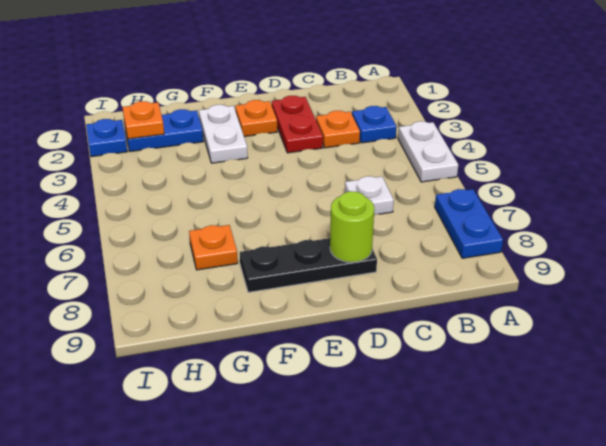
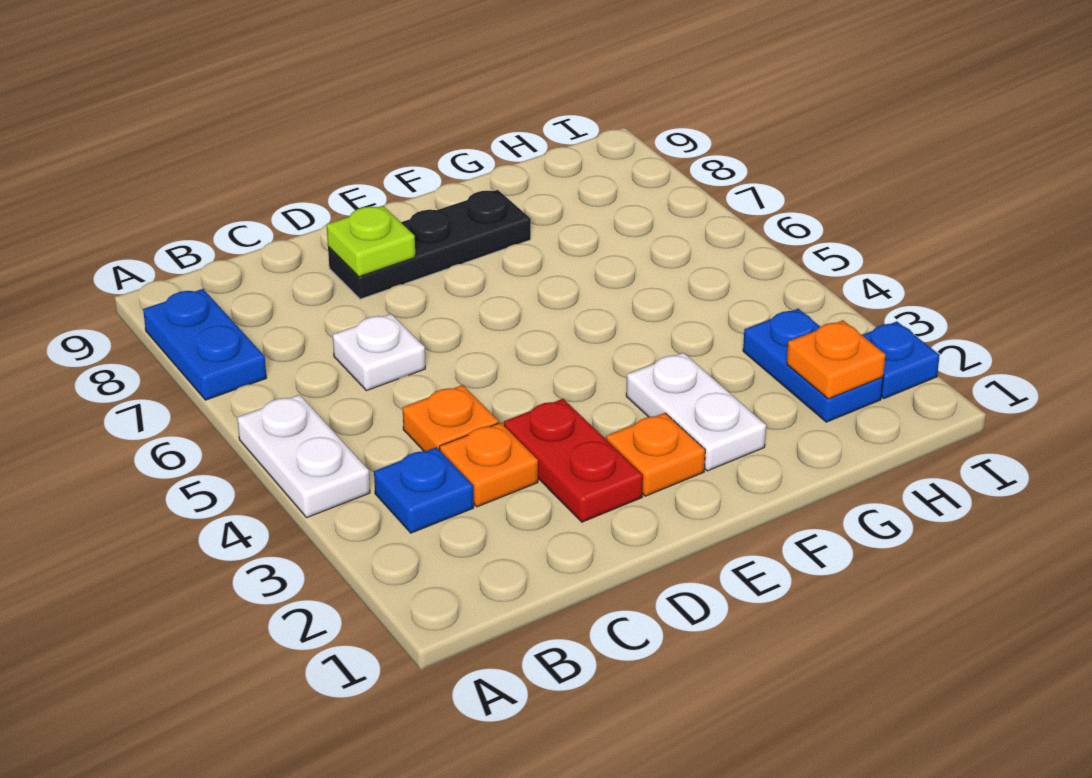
lime 1x1 round brick [330,191,374,262] -> lime 1x1 plate [327,206,415,277]
blue 1x2 plate [124,109,203,152] -> blue 1x2 plate turned to [743,309,883,422]
orange 1x1 plate [189,225,238,270] -> orange 1x1 plate moved to [403,385,499,451]

